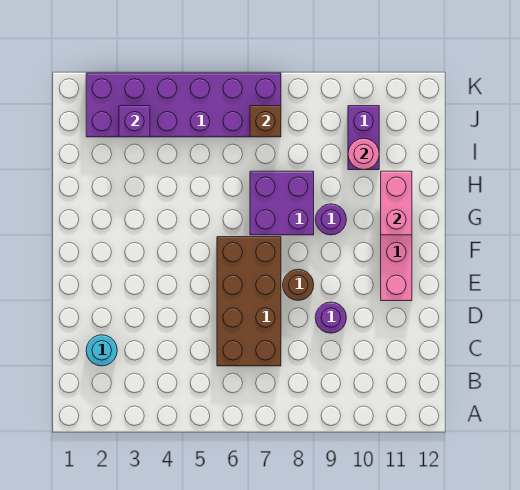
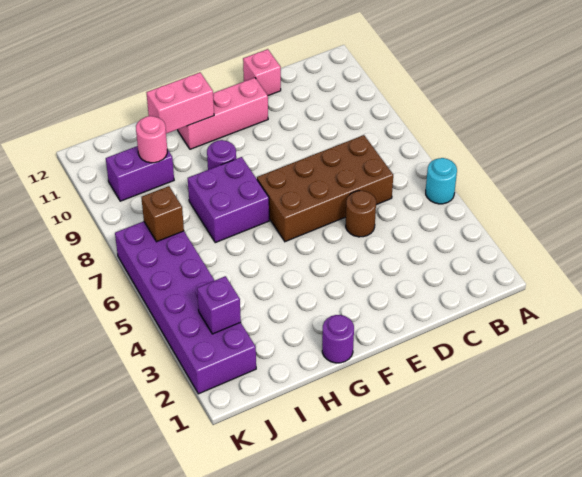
cyan 1x1 round brick [86,335,117,366] -> cyan 1x1 round brick moved to [426,158,457,204]
purple 1x1 round brick [315,302,346,333] -> purple 1x1 round brick moved to [322,315,354,363]
none -> pink 1x1 brick [243,49,281,96]
brown 1x1 round brick [283,269,314,300] -> brown 1x1 round brick moved to [346,191,376,237]

